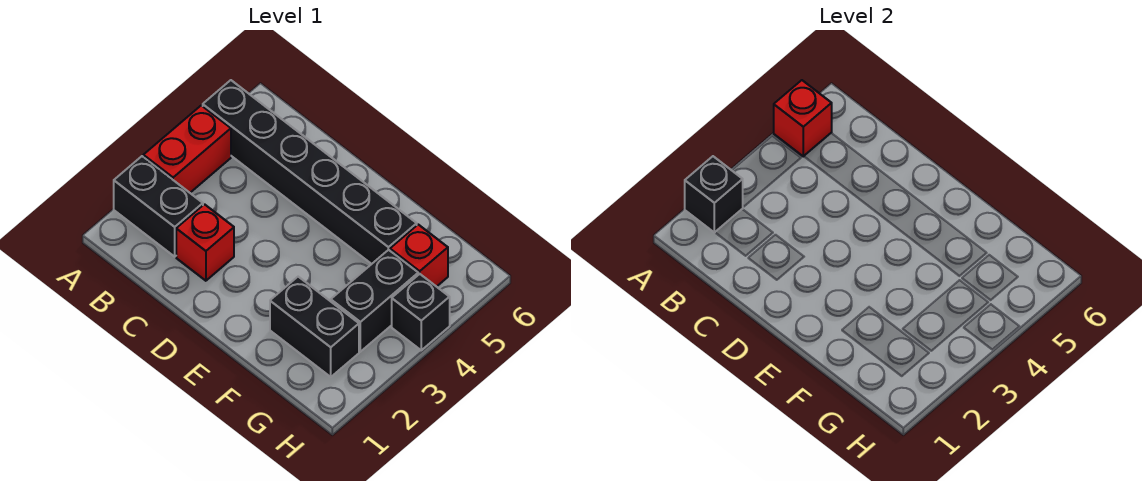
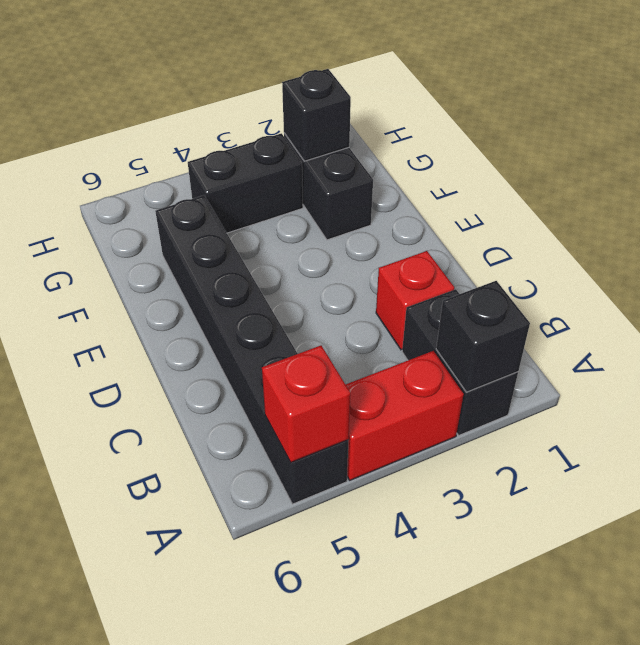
red 1x1 brick [390,225,448,287] -> none
black 1x1 brick [392,274,450,350] -> black 1x1 brick moved to [282,69,351,161]

